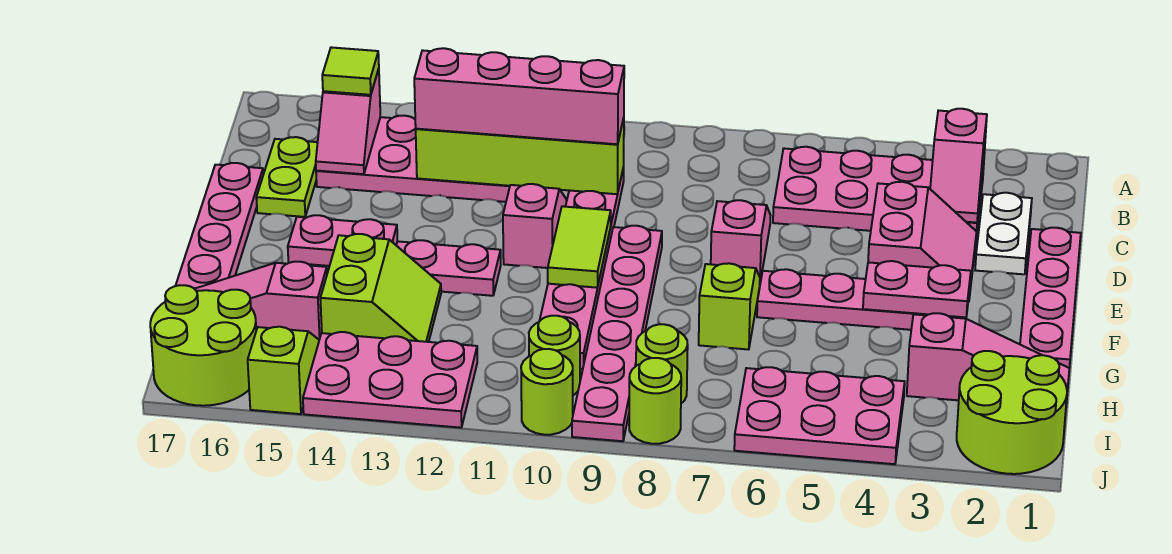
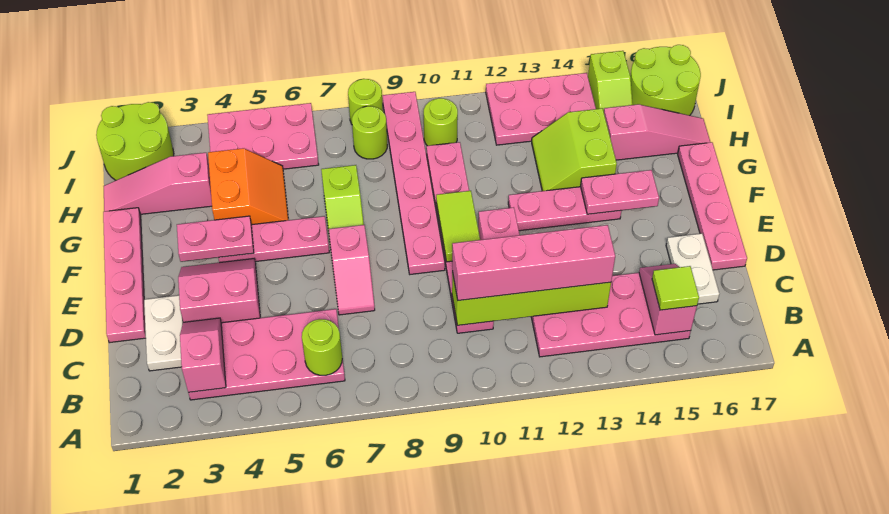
lime 1x2 plate [256,137,318,217] -> white 1x2 plate [666,234,719,304]
pink 2x2 slope [868,182,976,302] -> pink 2x2 slope turned to [178,259,260,323]
none -> orange 2x2 slope [208,148,288,225]
lime 1x1 round brick [521,349,573,435] -> lime 1x1 round brick moved to [302,319,342,375]

